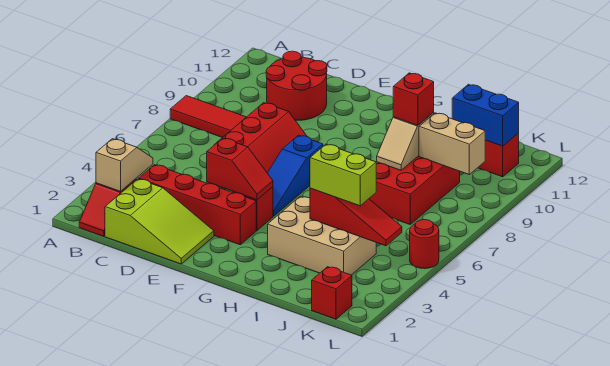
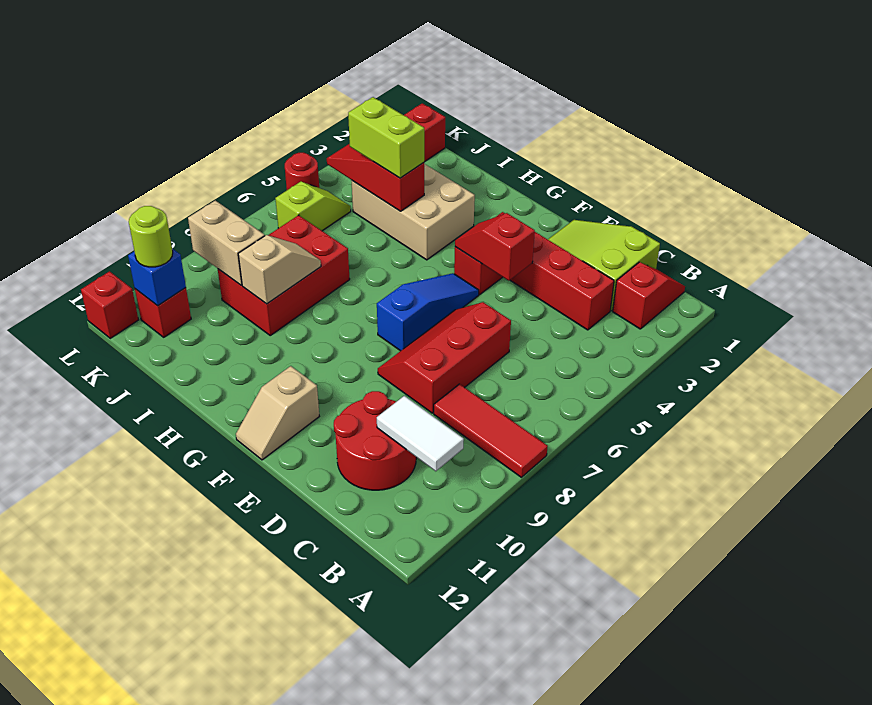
tan 1x2 slope [96,139,153,191] -> tan 1x2 slope moved to [236,366,319,460]
none -> white 1x2 tile [377,396,464,471]
red 1x1 brick [393,73,434,125] -> red 1x1 brick moved to [81,271,138,338]
blue 1x2 brick [452,84,519,146] -> blue 1x1 brick [128,249,186,306]
none -> lime 1x2 slope [275,182,351,231]
none -> lime 1x1 round brick [129,206,173,267]

